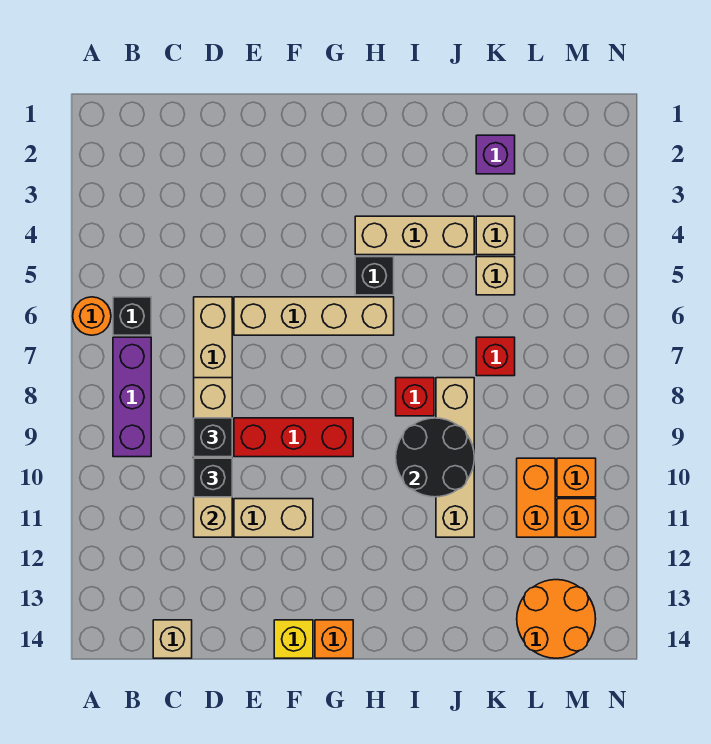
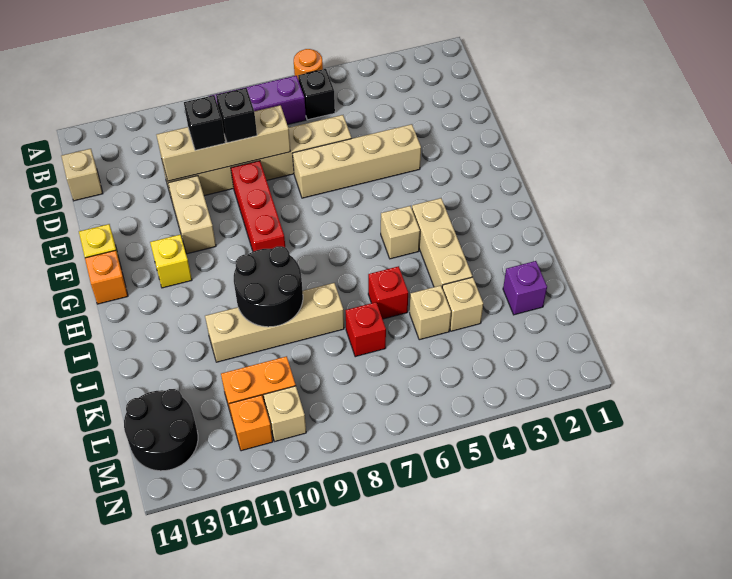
tan 1x4 brick [234,297,394,335] -> tan 1x4 brick turned to [293,124,421,198]
none -> yellow 1x1 brick [150,235,192,288]
black 1x1 brick [355,257,394,295] -> tan 1x1 brick [381,206,420,259]
red 1x1 brick [396,378,434,416] -> red 1x1 brick moved to [368,266,408,319]
orange 2x2 round brick [517,580,596,658] -> black 2x2 round brick [124,389,198,471]
orange 1x1 brick [557,458,596,497] -> tan 1x1 brick [264,386,306,441]

